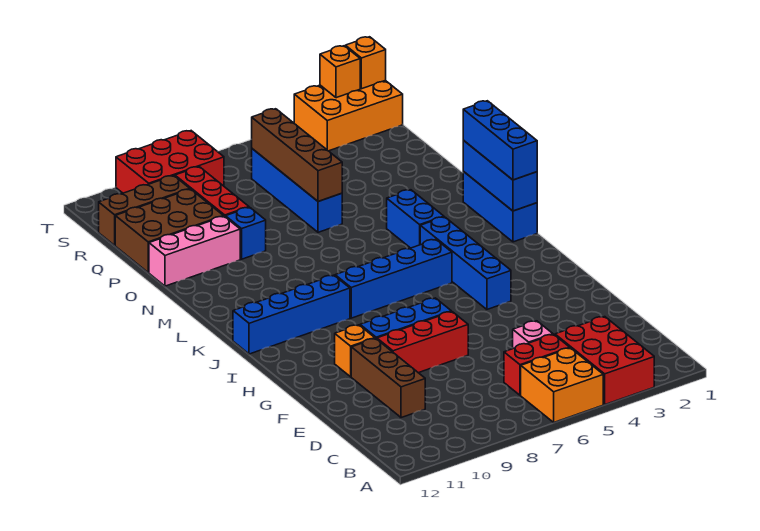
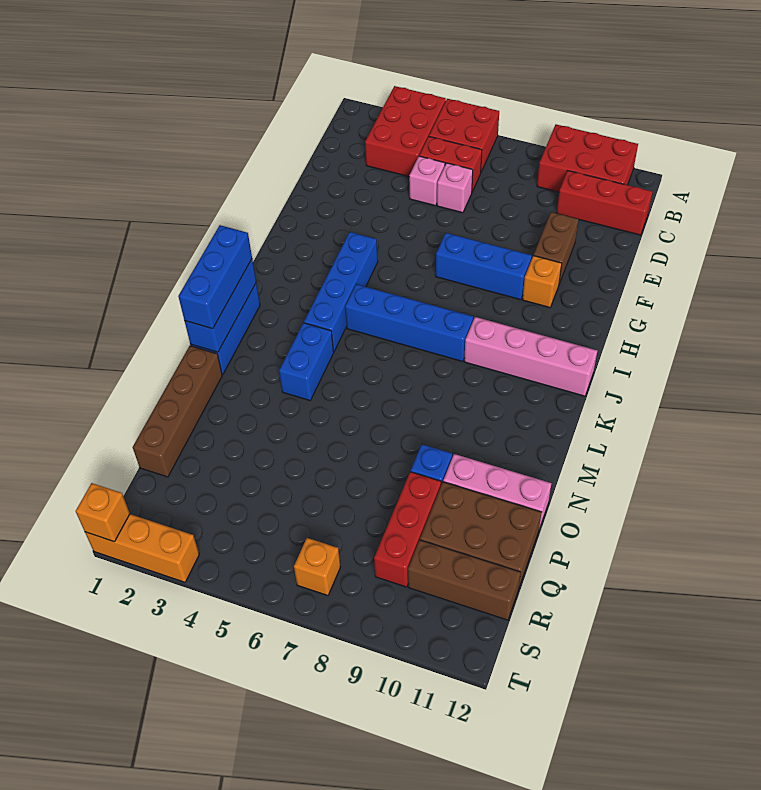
orange 2x2 brick [521,348,603,422] -> red 2x2 brick [429,99,499,172]
none -> pink 1x1 brick [437,163,473,213]
brown 1x3 brick [351,338,425,418] -> brown 1x2 brick [534,212,579,284]
red 1x3 brick [377,312,468,373] -> red 1x3 brick moved to [557,171,652,235]
blue 1x4 brick [233,275,350,354] -> pink 1x4 brick [464,317,597,396]
blue 1x4 brick [252,149,342,232] -> none
brown 1x4 brick [252,109,342,201] -> brown 1x4 brick moved to [133,346,222,477]
orange 2x3 brick [294,80,403,151] -> orange 1x3 brick [85,514,199,582]
red 2x3 brick [116,131,224,193] -> red 2x3 brick moved to [537,124,638,192]
orange 1x1 brick [320,46,360,98] -> orange 1x1 brick moved to [294,538,340,595]

